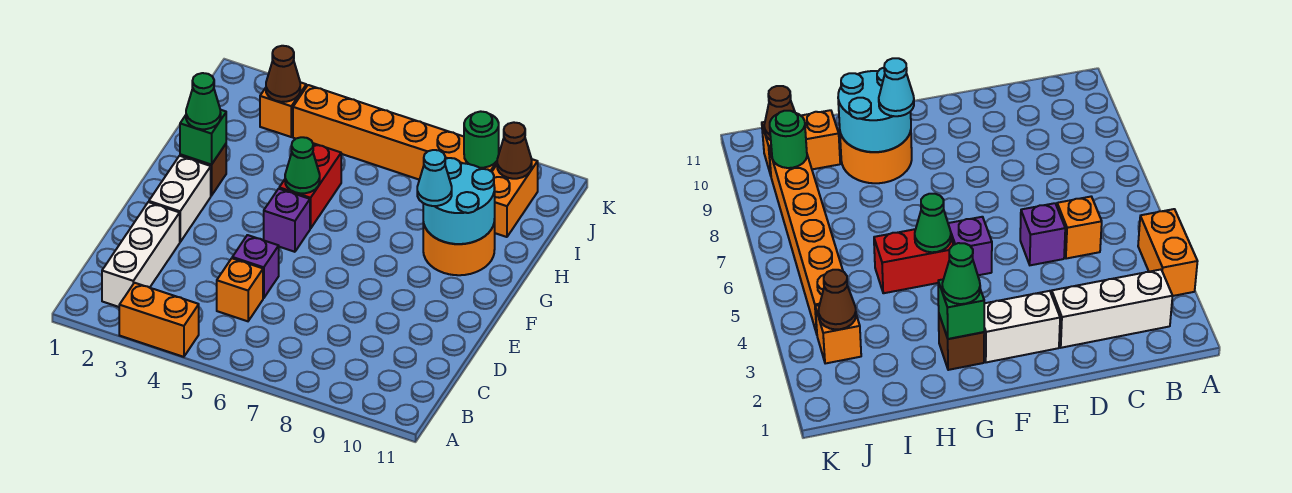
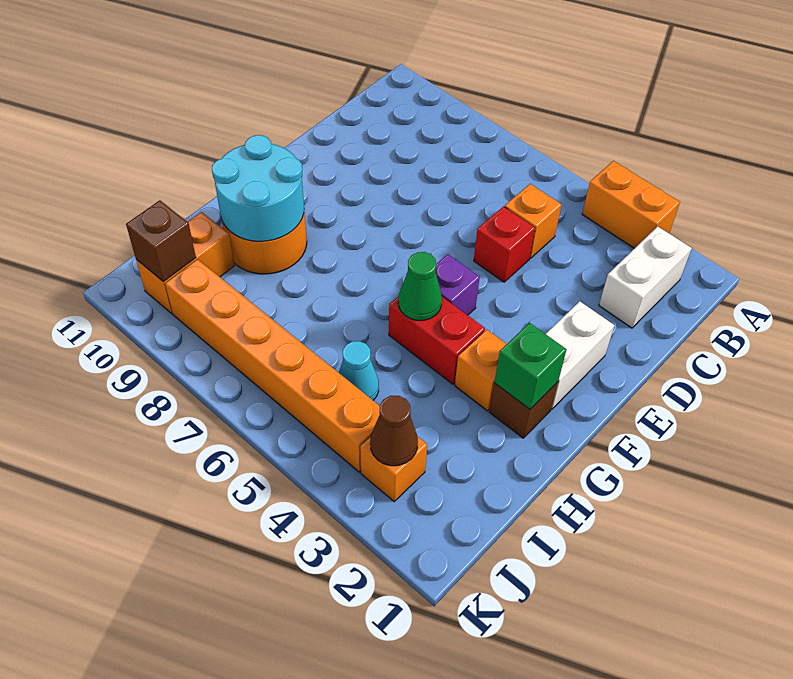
white 1x3 brick [102,202,180,307] -> white 1x2 brick [599,226,692,328]
purple 1x1 brick [232,235,279,298] -> red 1x1 brick [474,206,535,282]
green 1x1 cone [186,73,221,129] -> none
none -> orange 1x1 brick [455,330,506,411]
red 1x2 brick [279,143,341,229] -> red 1x2 brick turned to [389,297,485,384]
cyan 1x1 cone [417,150,452,206] -> cyan 1x1 cone moved to [339,341,379,400]
green 1x1 round brick [464,111,499,168] -> none
brown 1x1 cone [497,122,532,179] -> brown 1x1 brick [126,200,196,282]

